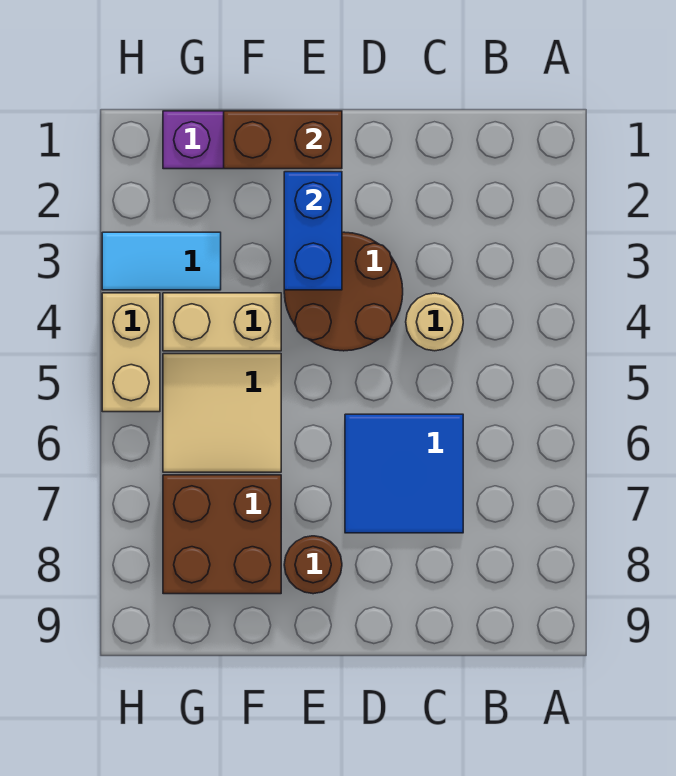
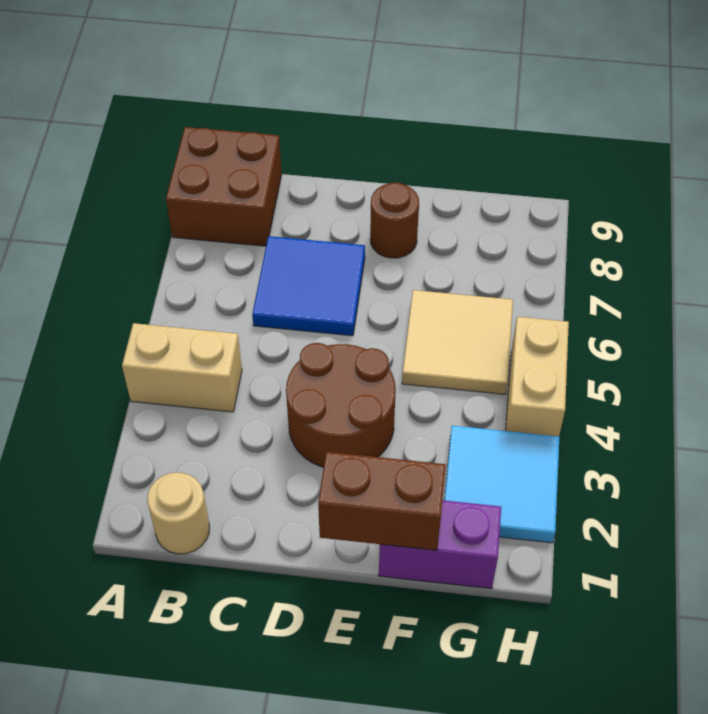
tan 1x1 round brick [406,293,463,351] -> tan 1x1 round brick moved to [147,473,209,554]
blue 1x2 brick [284,172,342,290] -> none
tan 1x2 brick [163,293,281,351] -> tan 1x2 brick moved to [122,323,242,412]
brown 2x2 brick [163,475,281,594] -> brown 2x2 brick moved to [166,127,282,246]
cyan 1x2 tile [102,232,221,290] -> cyan 2x2 tile [444,426,559,543]

